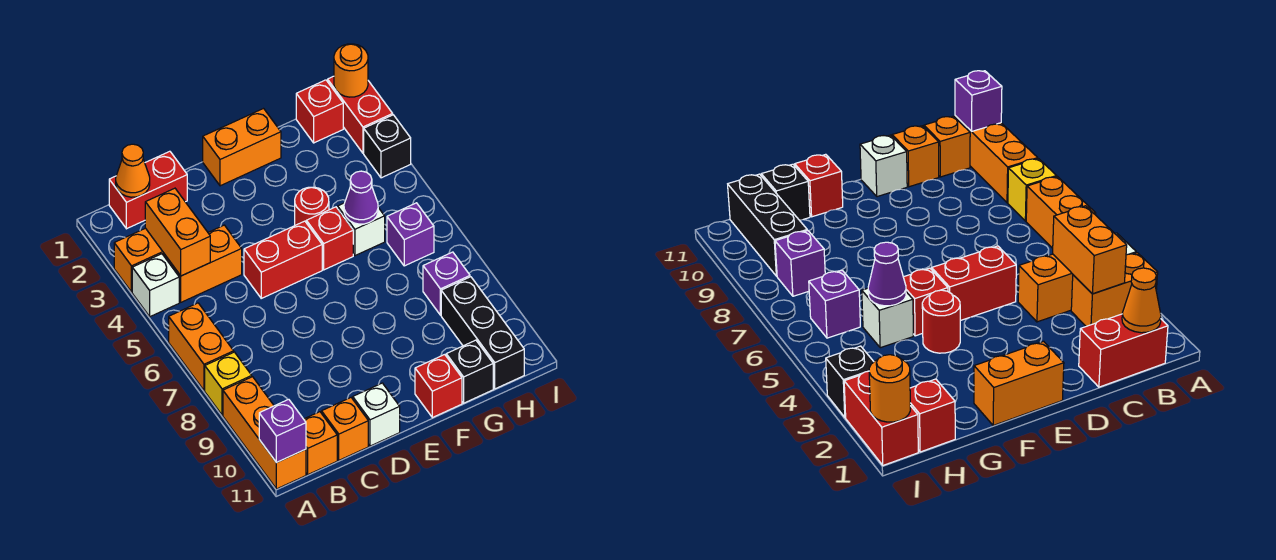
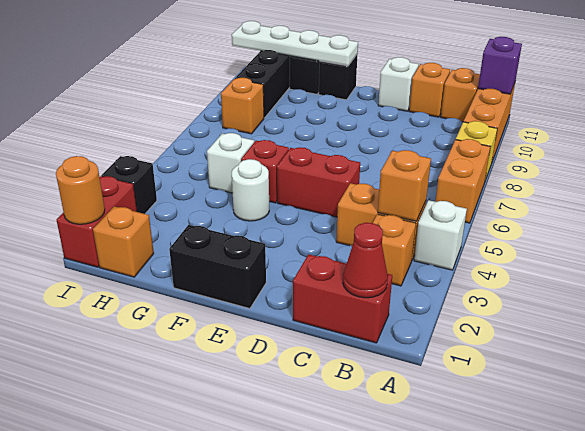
orange 1x2 brick [114,228,164,292] -> orange 1x1 brick [373,214,416,286]
orange 1x1 cone [116,144,150,197] -> red 1x1 cone [343,223,388,298]
orange 1x2 brick [145,188,210,276] -> orange 1x1 brick [378,150,431,221]
orange 1x2 brick [203,109,281,186] -> black 1x2 brick [169,225,266,309]
red 1x1 round brick [295,187,329,225] -> white 1x1 round brick [232,159,269,221]
red 1x1 brick [415,355,462,418] -> black 1x1 brick [319,54,358,100]
none -> white 1x4 plate [232,21,358,66]
purple 1x1 cone [344,171,378,224] -> none
red 1x1 brick [296,80,343,143] -> orange 1x1 brick [93,206,154,277]
purple 1x1 brick [387,203,434,266] -> none
purple 1x1 brick [423,252,470,315] -> orange 1x1 brick [221,78,264,134]

